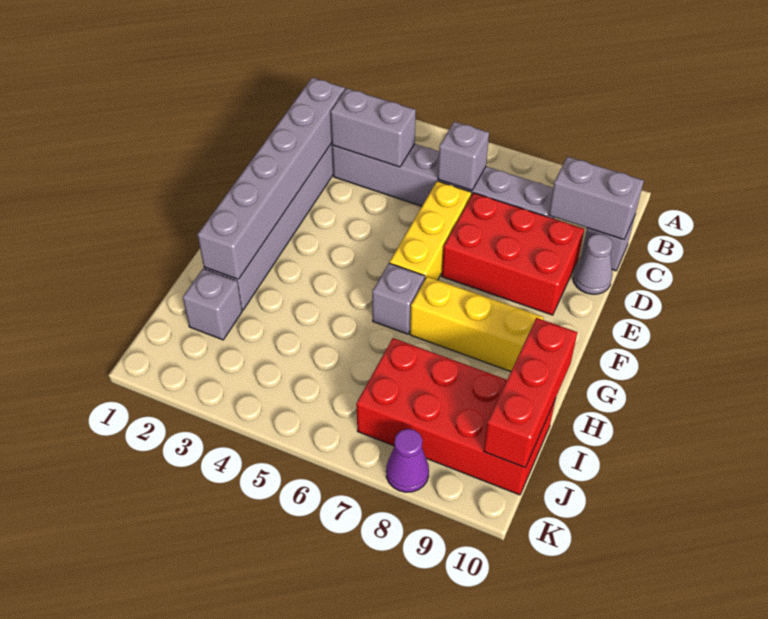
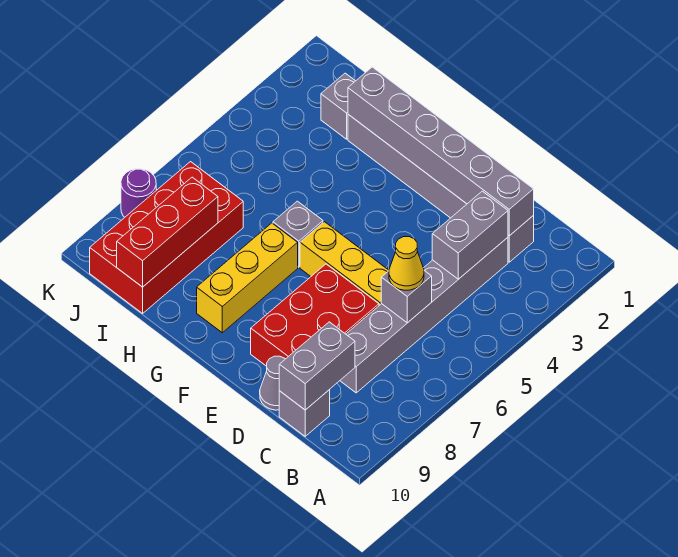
none -> yellow 1x1 cone [389,237,424,290]
red 1x3 brick [484,318,577,468] -> red 1x3 brick turned to [117,177,218,287]
purple 1x1 cone [386,429,429,492] -> purple 1x1 round brick [121,169,156,217]

